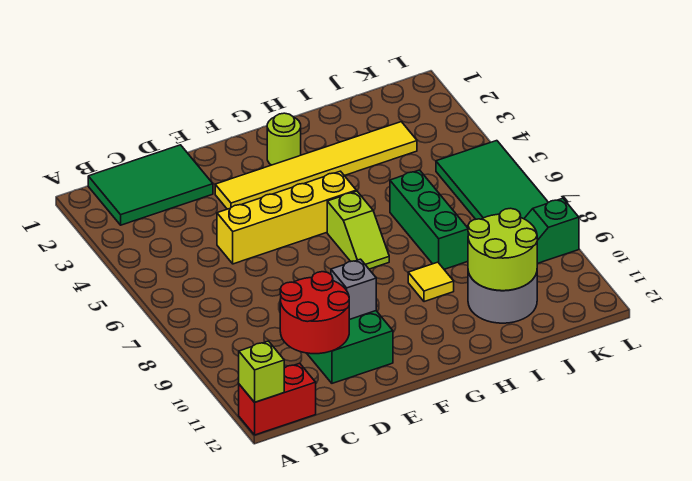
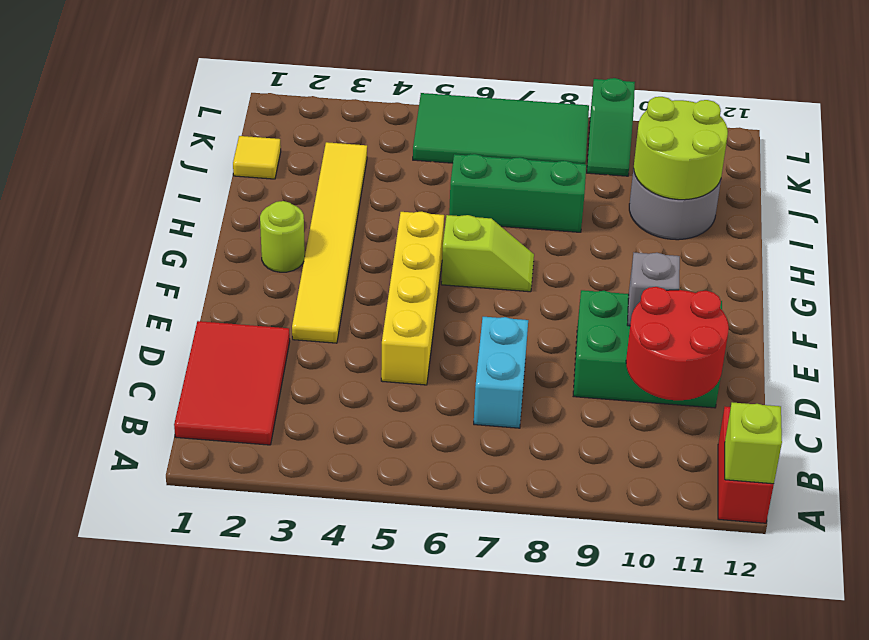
green 2x3 tile [88,145,213,225] -> red 2x3 tile [174,321,290,445]
none -> cyan 1x2 brick [474,317,528,428]
yellow 1x1 tile [408,262,454,302] -> yellow 1x1 tile moved to [233,136,281,179]

